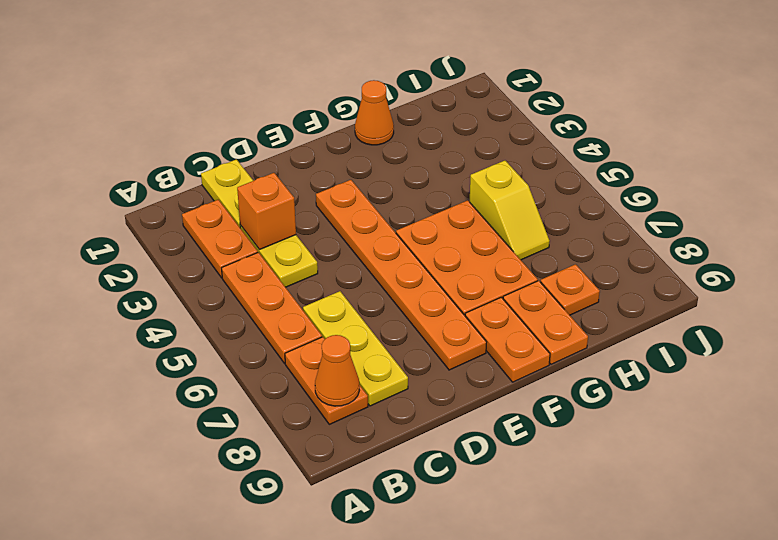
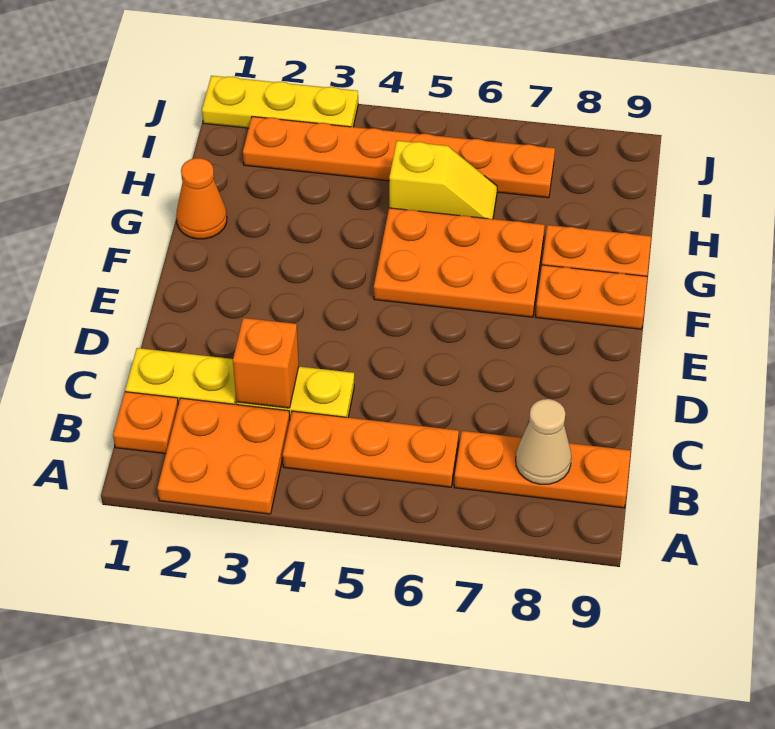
orange 1x2 plate [182,200,258,278] -> orange 2x2 plate [157,398,290,514]
orange 1x2 plate [285,337,368,424] -> orange 1x3 plate [454,431,631,508]
orange 1x1 cone [315,335,359,406] -> tan 1x1 cone [516,399,571,484]
yellow 1x3 plate [303,291,408,406] -> yellow 1x3 plate moved to [202,76,358,128]
orange 1x6 plate [316,180,487,370] -> orange 1x6 plate moved to [243,117,555,198]
orange 1x1 plate [541,264,600,315] -> orange 1x1 plate moved to [113,392,178,454]

